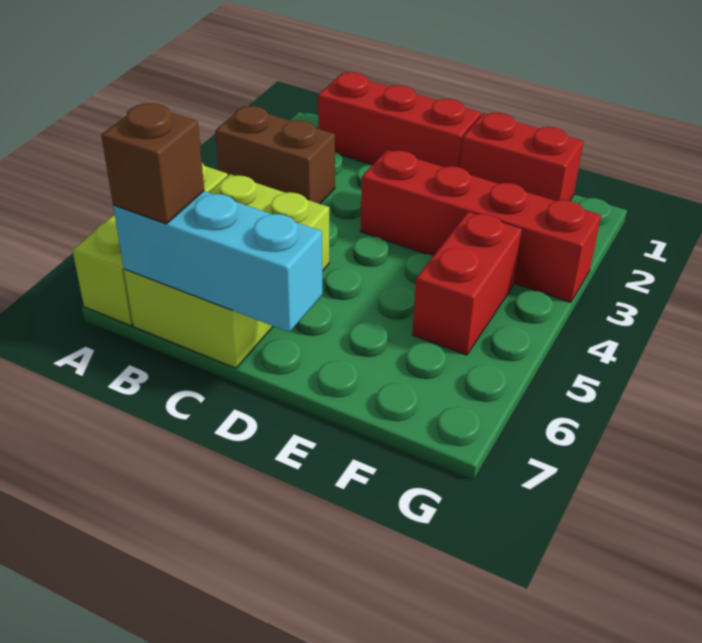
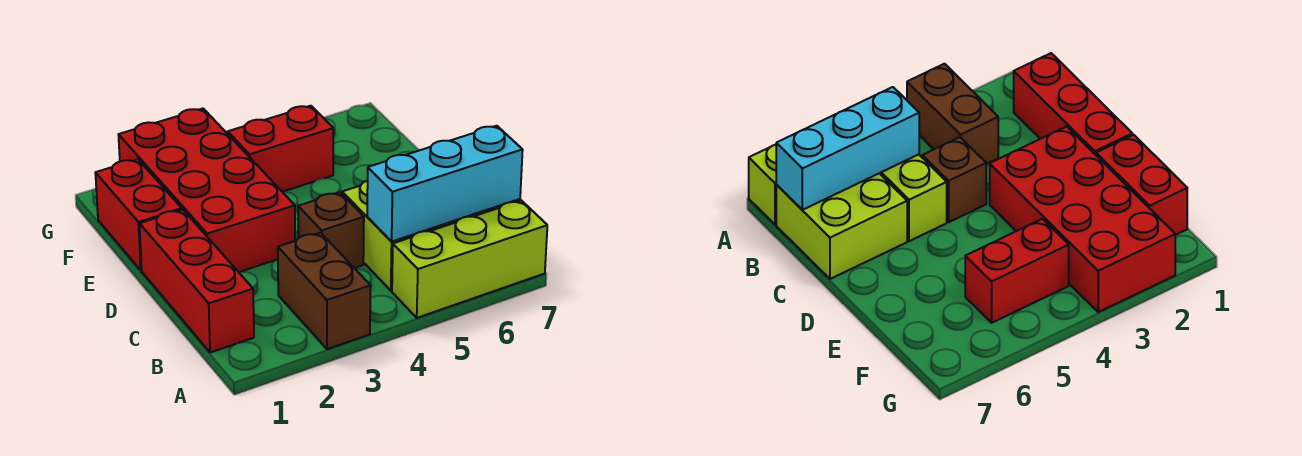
cyan 1x3 brick [113,191,322,332] -> cyan 1x3 brick turned to [367,126,523,242]
brown 1x1 brick [101,103,204,224] -> brown 1x1 brick moved to [298,192,364,268]
red 1x4 brick [360,150,601,302] -> red 2x4 brick [118,109,295,272]

